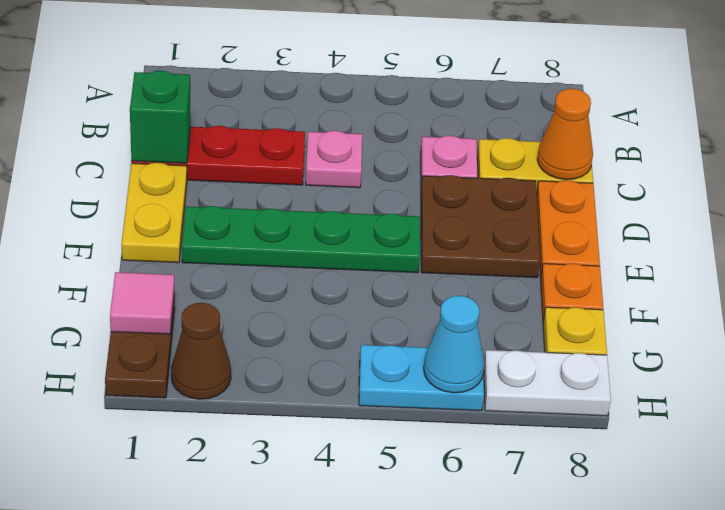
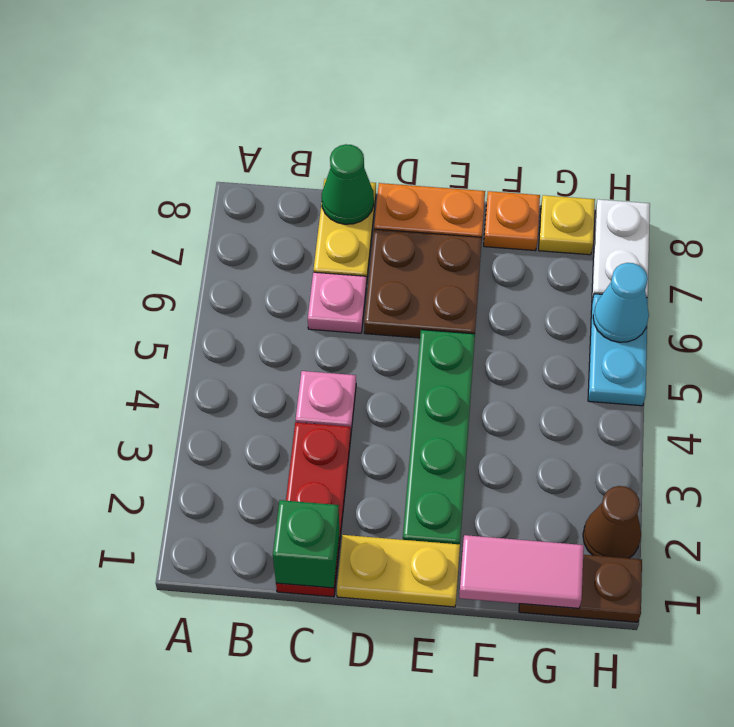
orange 1x1 cone [537,89,593,180] -> green 1x1 cone [322,144,374,224]
pink 1x1 tile [110,272,174,334] -> pink 1x2 tile [459,535,584,608]

